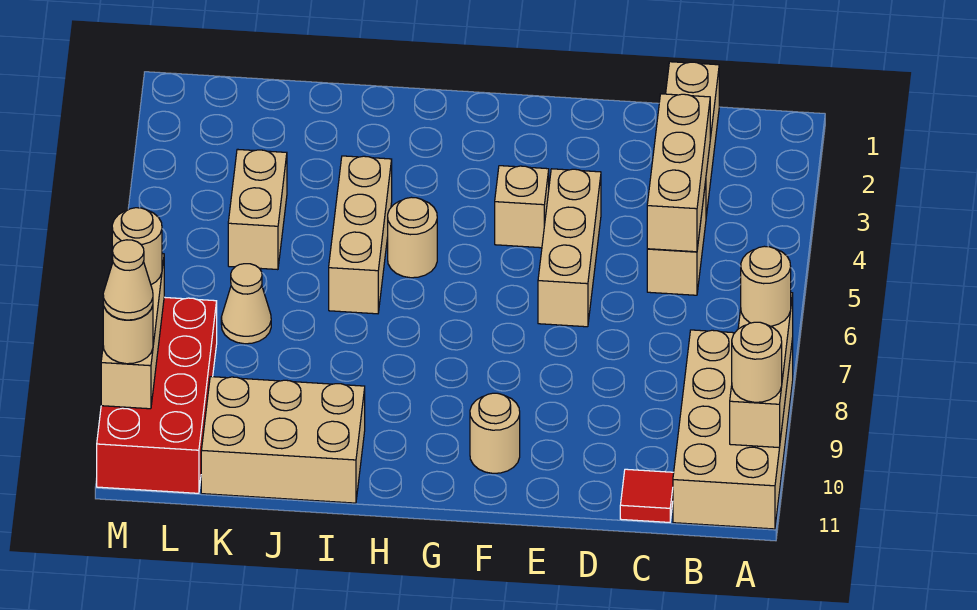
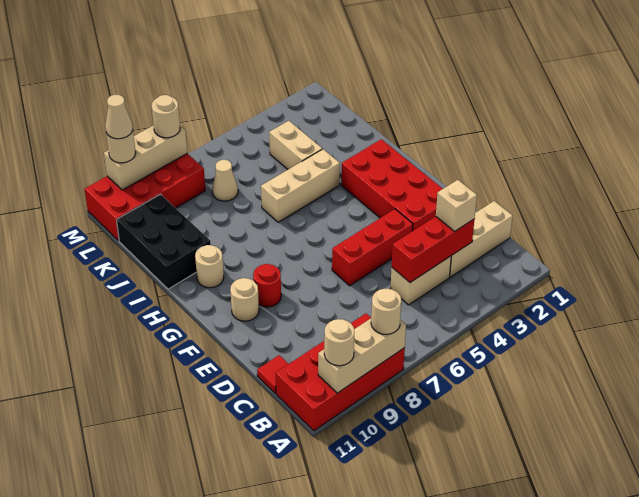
tan 2x4 brick [673,330,793,529] -> red 2x4 brick [275,314,405,431]
tan 1x3 brick [647,94,710,252] -> red 1x3 brick [392,217,474,283]
none -> red 2x4 brick [341,139,443,231]
tan 1x3 brick [538,169,601,327] -> red 1x3 brick [332,209,413,286]
tan 1x1 brick [495,166,549,248] -> tan 1x1 brick moved to [436,180,477,231]
none -> red 1x1 round brick [253,264,281,307]
tan 1x1 round brick [388,197,437,278] -> tan 1x1 round brick moved to [195,245,224,288]
tan 2x3 brick [201,377,365,503] -> black 2x3 brick [117,194,211,289]
tan 1x2 brick [228,149,287,270] -> tan 1x2 brick turned to [269,121,322,169]

